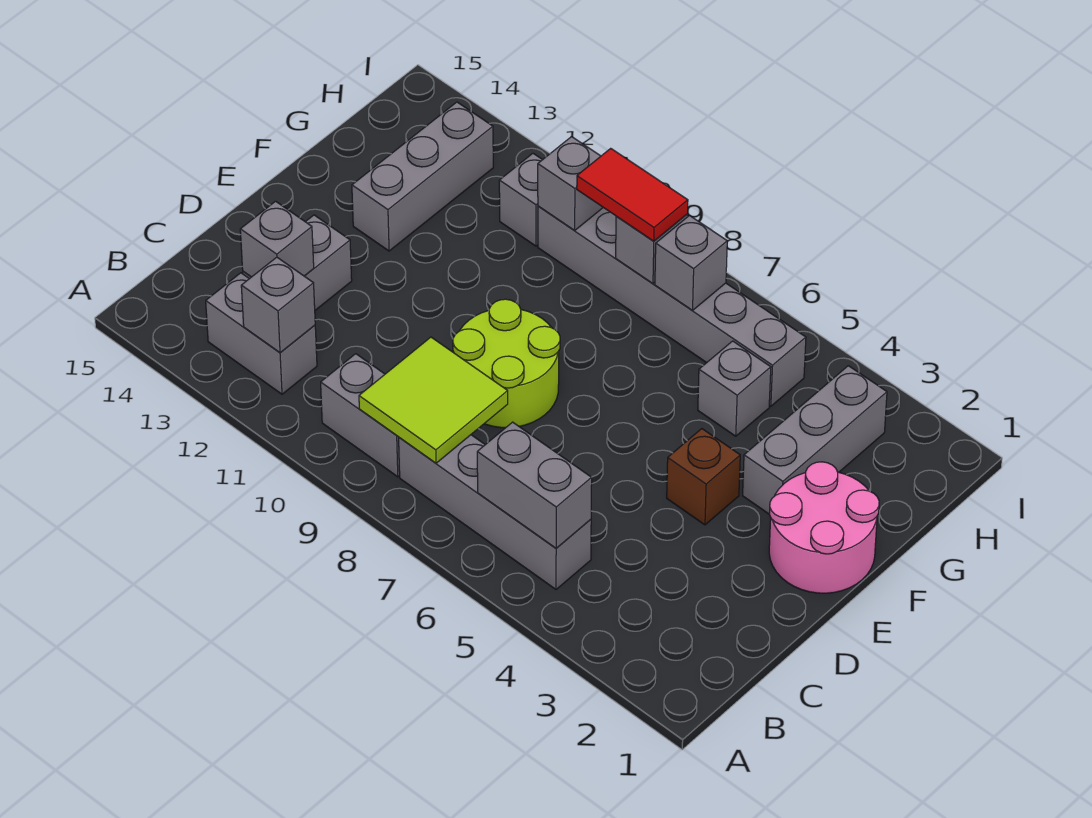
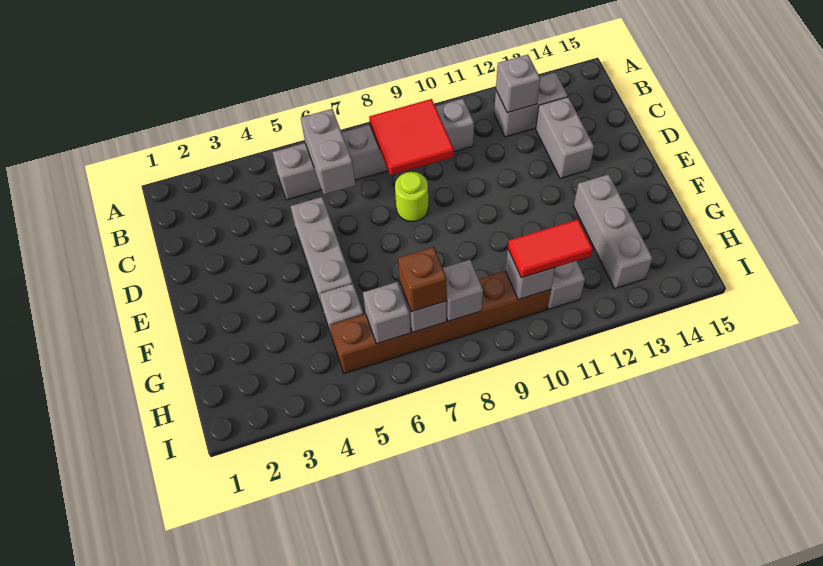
grey 1x2 brick [477,422,592,548] -> grey 1x2 brick turned to [301,109,355,194]
lime 2x2 tile [359,337,508,463] -> red 2x2 tile [369,99,454,175]
grey 1x1 brick [240,201,314,277] -> grey 1x1 brick moved to [363,282,411,344]
lime 2x2 round brick [453,299,560,428] -> lime 1x1 round brick [395,172,428,222]
pink 2x2 round brick [769,462,879,593] -> none
brown 1x1 brick [667,429,740,525] -> brown 1x1 brick moved to [398,247,447,312]
grey 1x3 brick [743,366,887,514] -> grey 1x3 brick moved to [291,197,353,309]
grey 1x6 brick [538,206,806,406] -> brown 1x6 brick [330,271,551,374]
red 1x2 tile [577,148,688,241] -> red 1x2 tile moved to [508,219,593,278]

